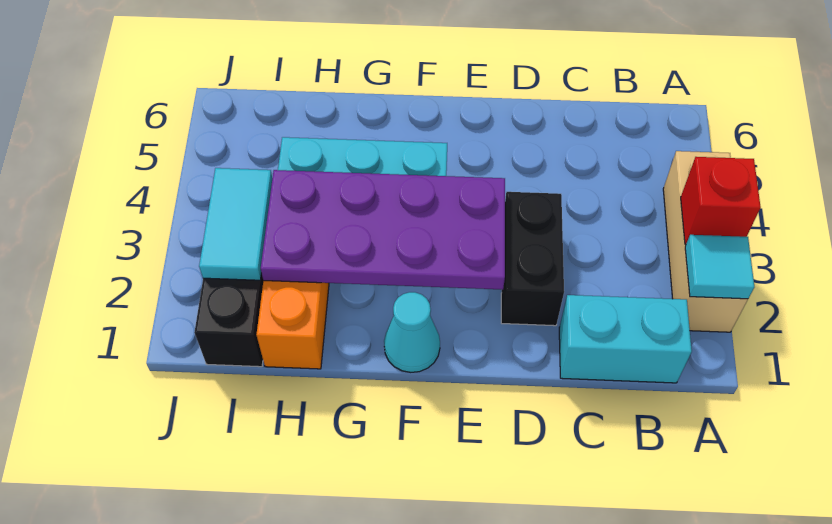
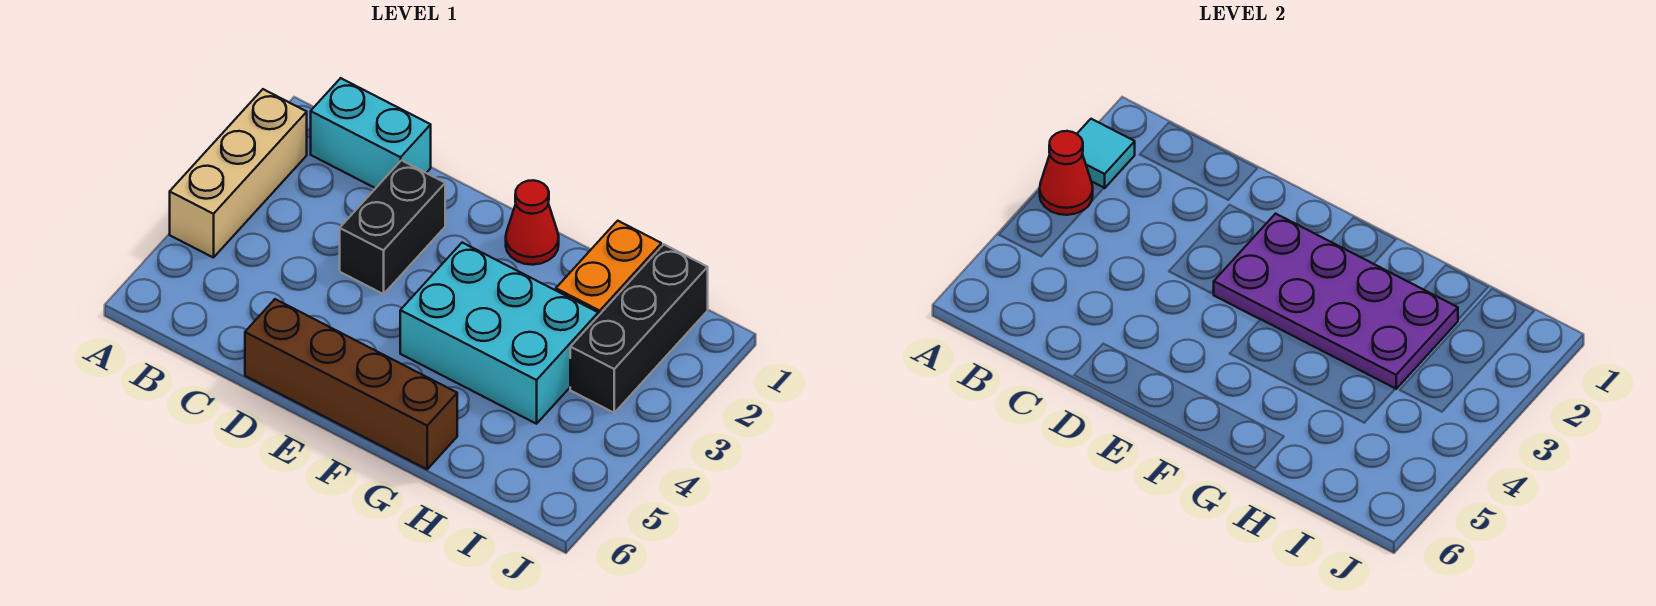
red 1x1 brick [681,157,761,245] -> red 1x1 cone [1040,131,1093,215]
none -> brown 1x4 brick [245,299,457,469]
cyan 1x1 cone [384,292,440,372] -> red 1x1 cone [506,180,559,265]
cyan 1x2 tile [199,168,272,280] -> none

